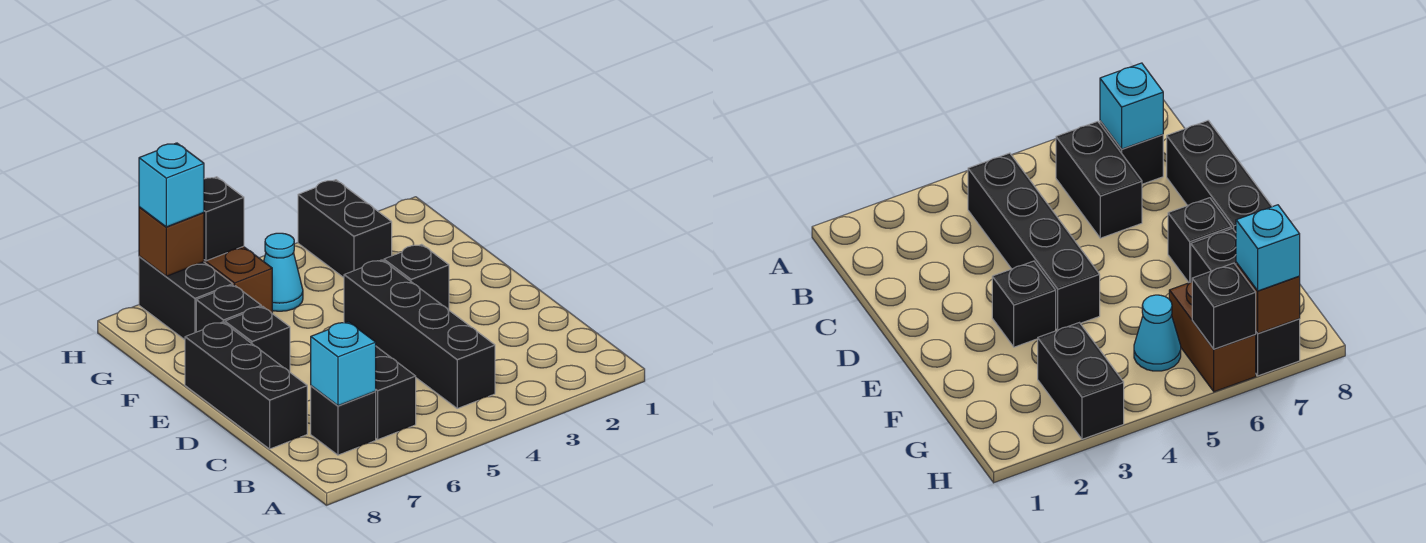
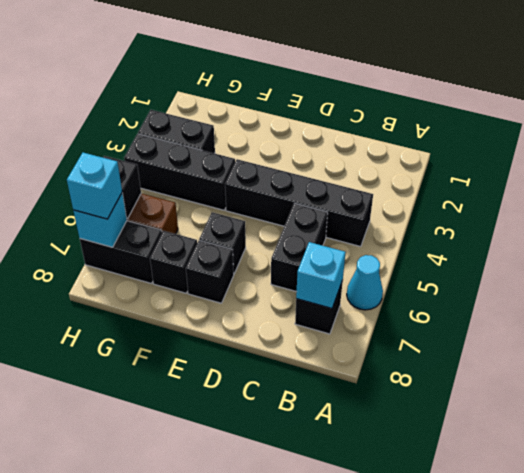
black 1x2 brick [376,347,416,439] -> black 1x2 brick turned to [271,203,328,292]
black 1x3 brick [185,322,307,449] -> black 1x3 brick moved to [124,134,235,210]
black 1x1 brick [384,244,449,310] -> black 1x1 brick moved to [199,212,246,274]
cyan 1x1 cone [264,233,303,311] -> cyan 1x1 cone moved to [347,255,383,310]
brown 1x1 brick [139,207,204,276] -> cyan 1x1 brick [73,193,127,247]

